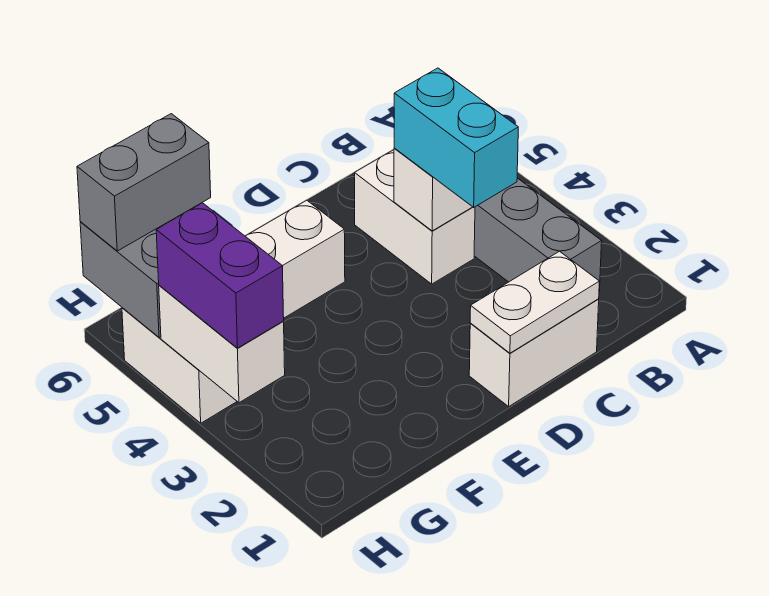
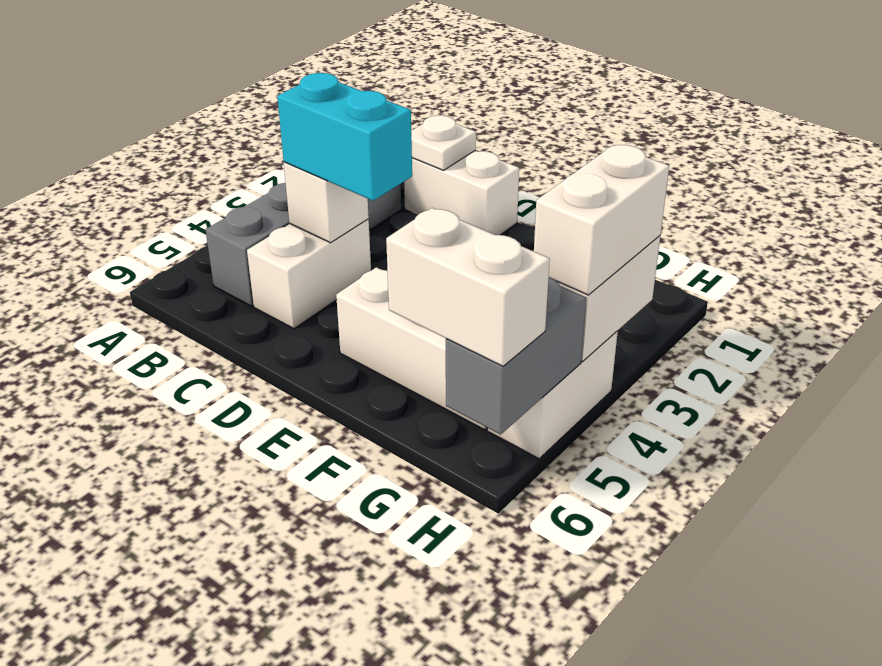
white 1x2 plate [470,251,599,353] -> white 1x1 plate [411,115,476,170]
cyan 1x2 brick [394,68,518,207] -> cyan 1x2 brick turned to [277,73,412,201]
grey 1x2 brick [77,114,211,251] -> white 1x2 brick [386,208,550,366]
purple 1x2 brick [156,203,284,348] -> white 1x2 brick [534,145,669,295]

